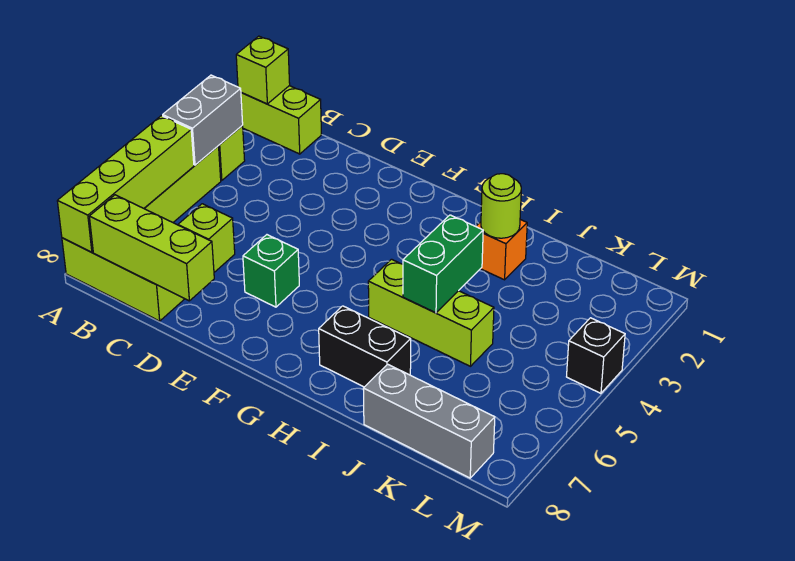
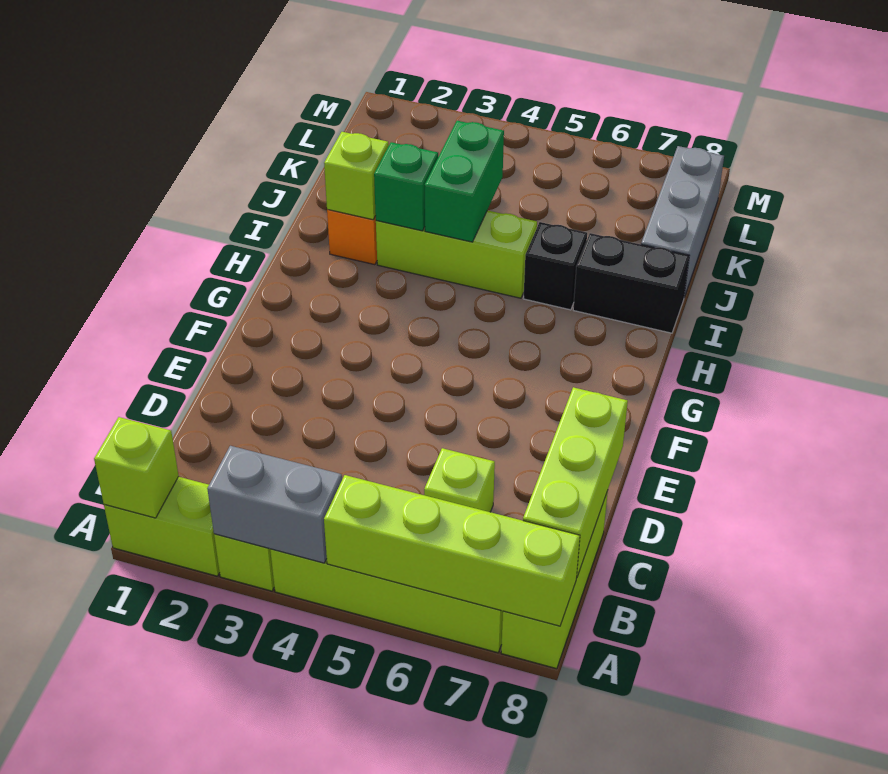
lime 1x2 brick [241,86,322,154] -> lime 1x2 brick turned to [104,477,220,576]
green 1x1 brick [243,235,299,307] -> green 1x1 brick moved to [374,142,438,231]
lime 1x3 brick [368,259,494,366] -> lime 1x3 brick turned to [376,210,537,298]
black 1x2 brick [319,306,411,387] -> black 1x2 brick turned to [573,233,690,333]
lime 1x1 round brick [481,174,521,238] -> lime 1x1 brick [324,132,389,220]
green 1x2 brick [403,215,483,313] -> green 1x2 brick turned to [425,121,504,242]
black 1x1 brick [567,318,625,393] -> black 1x1 brick moved to [523,222,587,310]

